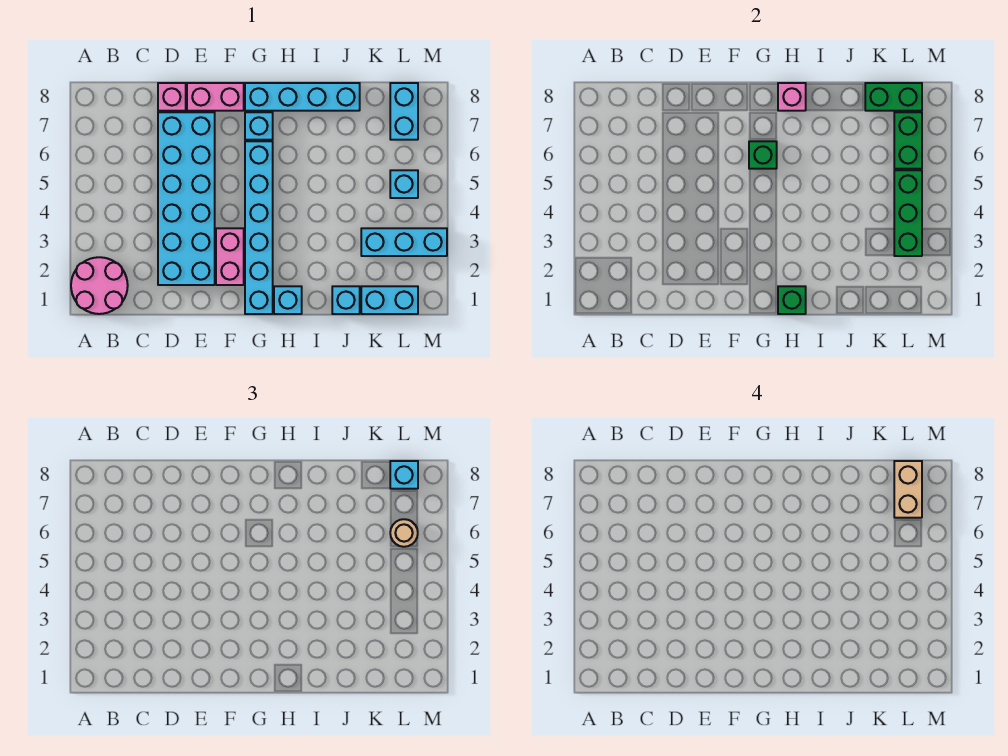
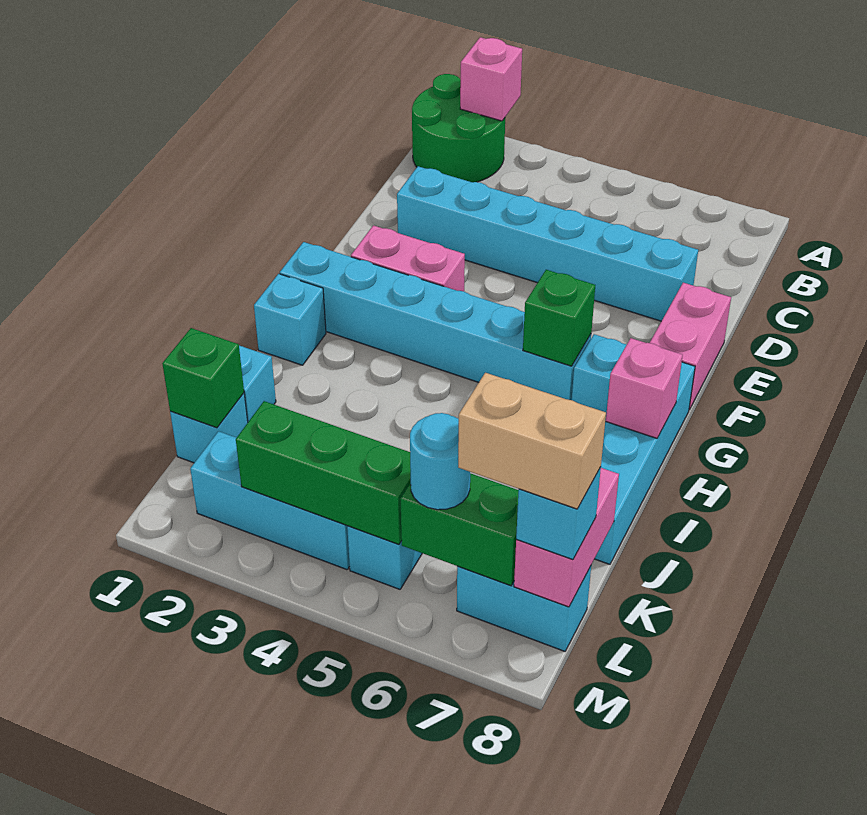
pink 2x2 round brick [71,257,128,314] -> green 2x2 round brick [412,74,505,182]
cyan 2x6 brick [158,112,215,285] -> cyan 1x6 brick [397,166,698,321]
pink 1x1 brick [158,83,186,111] -> pink 1x1 brick moved to [460,37,522,121]
green 1x1 brick [778,286,806,314] -> green 1x1 brick moved to [162,328,244,428]
cyan 1x2 brick [361,286,418,314] -> cyan 1x1 brick [170,393,248,463]
cyan 1x3 brick [361,228,447,256] -> cyan 1x3 brick turned to [190,431,350,570]
green 1x2 brick [865,83,922,111] -> pink 1x2 brick [514,468,619,607]
tan 1x1 round brick [390,519,418,547] -> cyan 1x1 round brick [410,413,470,510]

